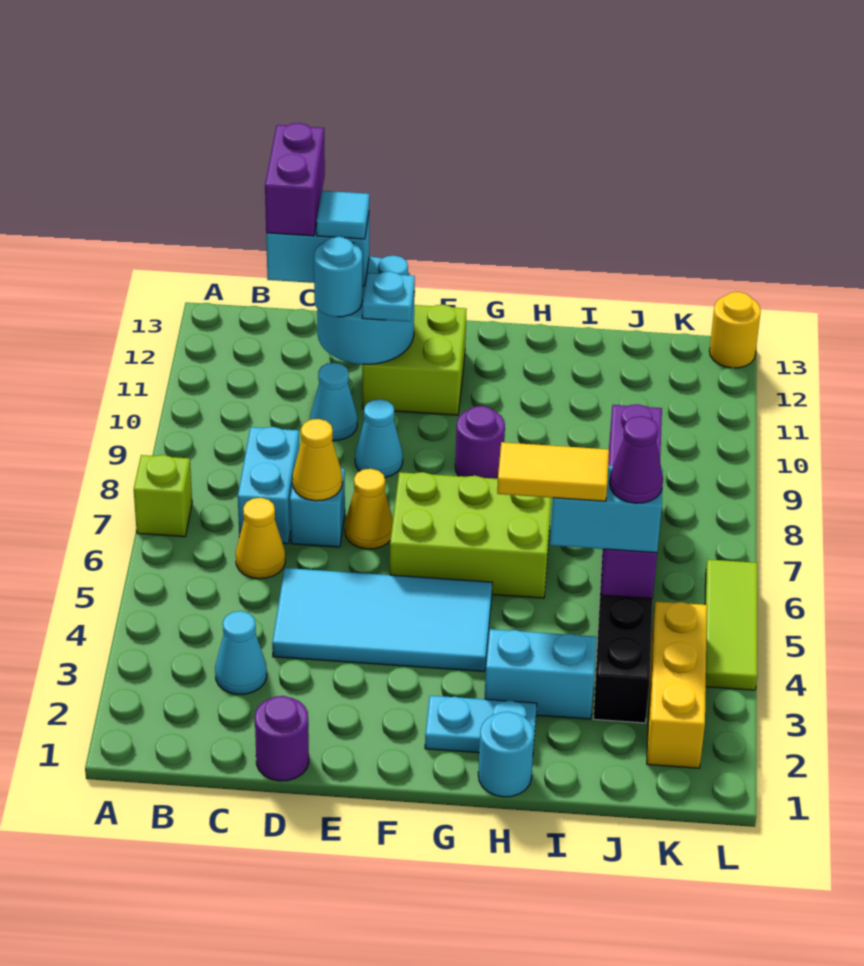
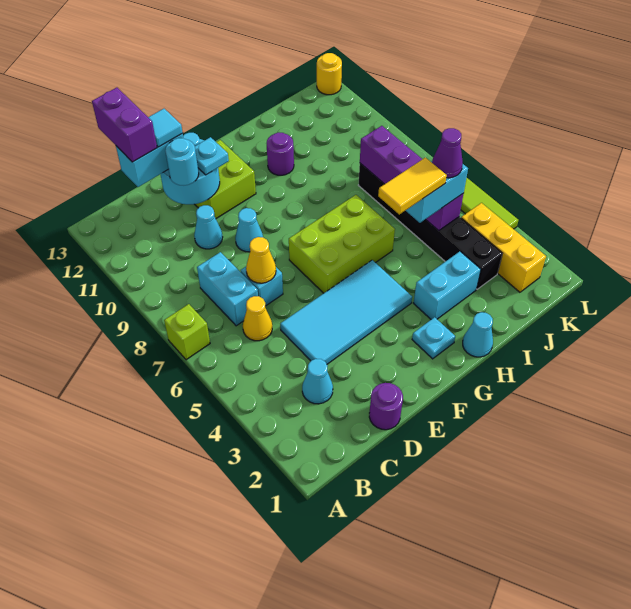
yellow 1x1 cone [345,469,393,549] -> none
cyan 1x2 plate [425,696,537,753] -> cyan 1x1 plate [412,317,455,359]
purple 1x1 round brick [455,406,505,479] -> purple 1x1 round brick moved to [267,132,294,175]
cyan 1x1 round brick [478,712,534,797] -> cyan 1x1 cone [463,312,493,357]

